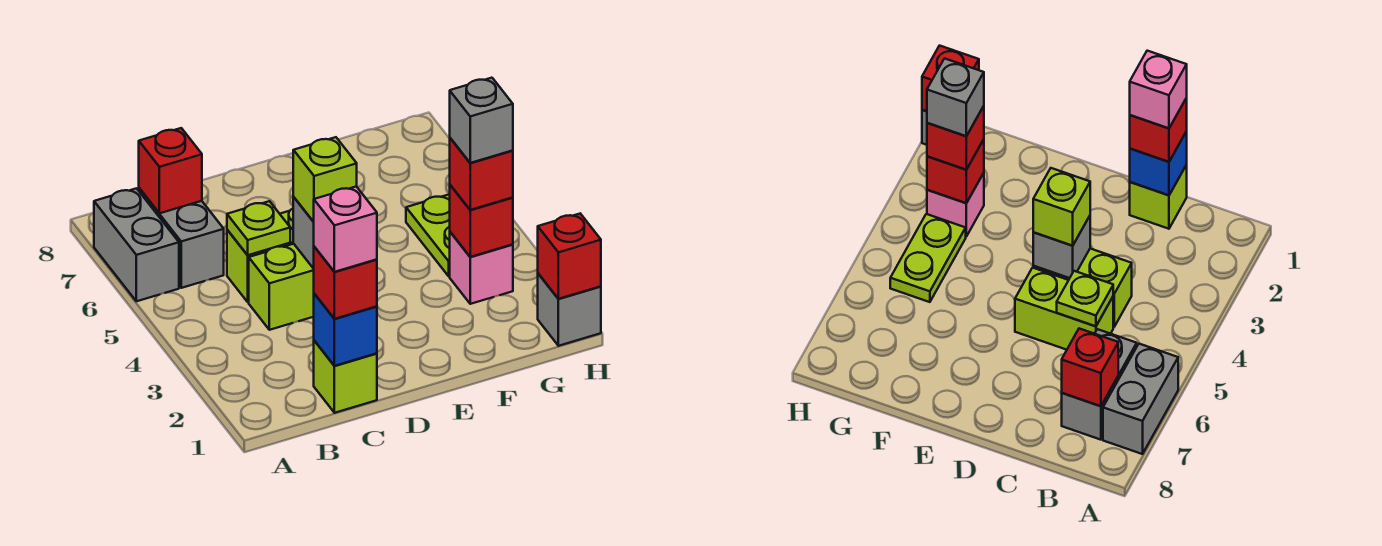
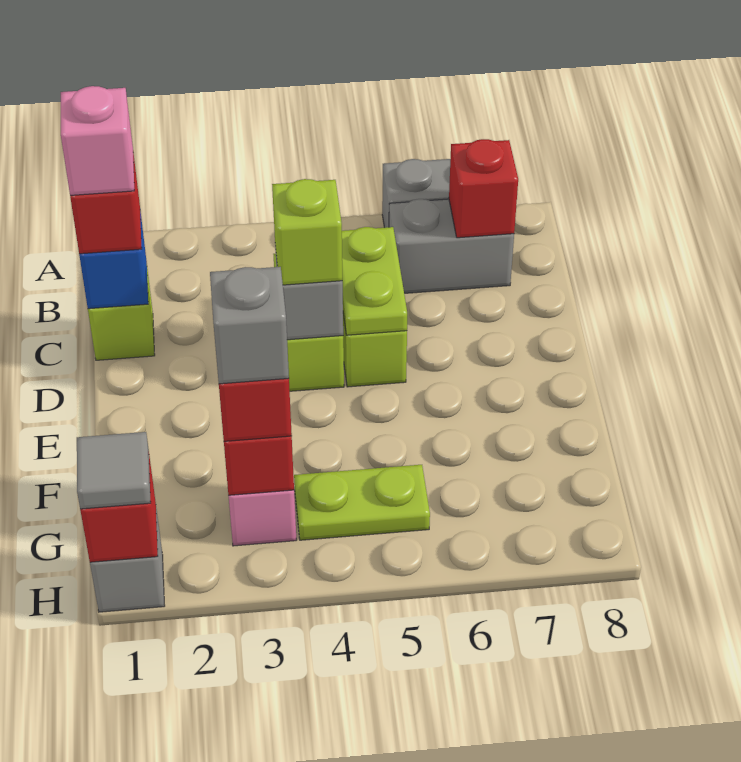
lime 1x1 plate [227,201,290,255] -> lime 1x2 plate [342,227,407,335]
none -> grey 1x1 tile [77,432,151,509]

